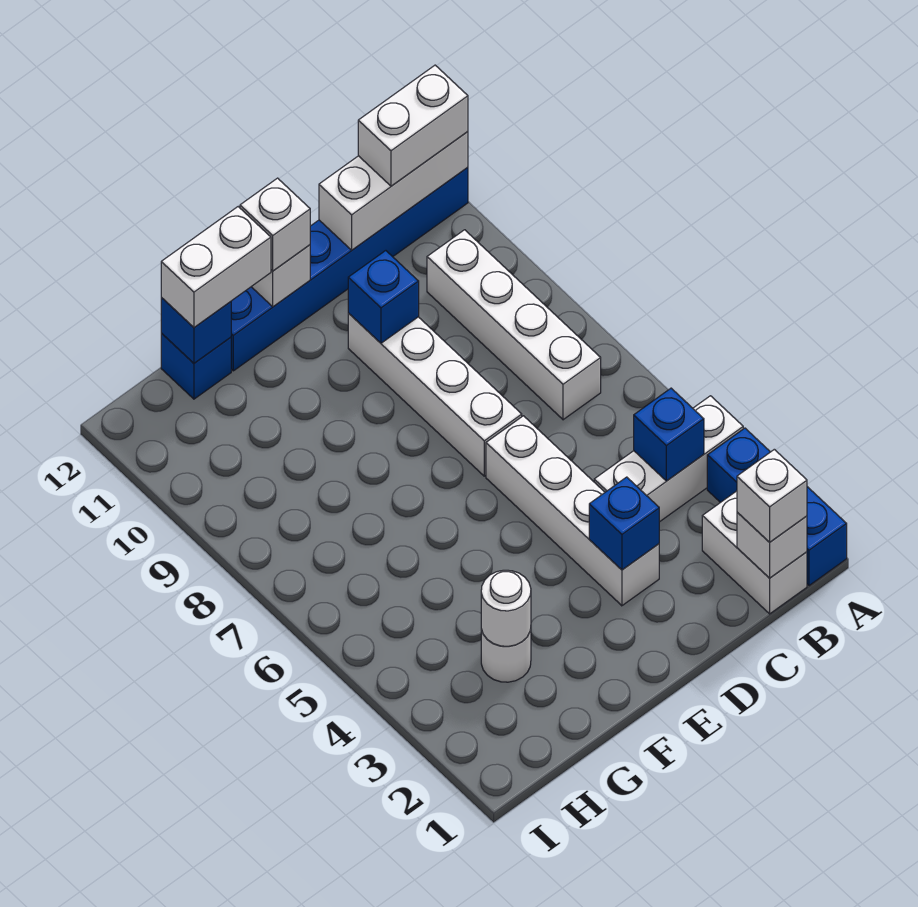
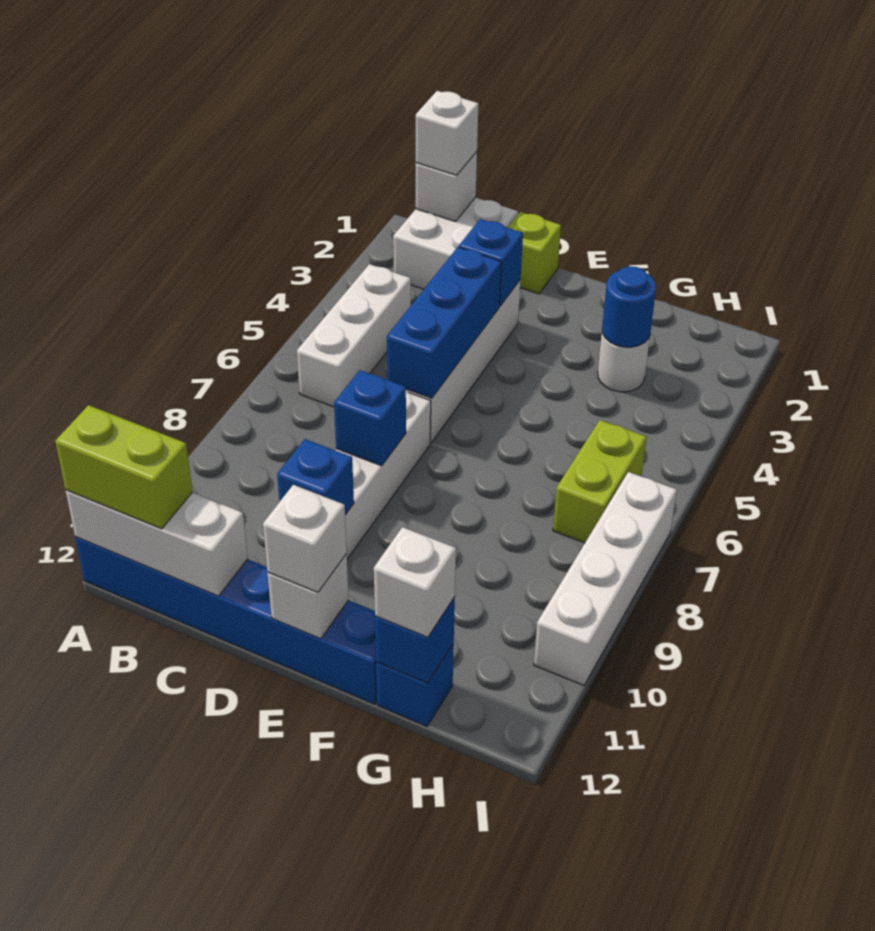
blue 1x3 brick [707,428,847,586] -> blue 1x3 brick moved to [387,247,501,398]
white 1x3 brick [594,396,743,522] -> white 1x3 brick turned to [297,264,411,407]
white 1x2 brick [358,65,468,186] -> lime 1x2 brick [55,405,193,529]
white 1x2 brick [702,491,807,614] -> white 2x2 brick [393,197,518,289]
blue 1x1 brick [634,388,704,481] -> blue 1x1 brick moved to [334,370,406,466]
white 1x4 brick [427,230,601,420] -> white 1x4 brick moved to [534,472,677,685]
none -> lime 1x1 brick [508,212,561,294]
white 1x2 brick [161,207,271,327] -> white 1x1 brick [374,527,456,637]
white 1x1 round brick [481,570,531,646] -> blue 1x1 round brick [602,266,656,347]
none -> lime 1x2 brick [553,420,647,543]

